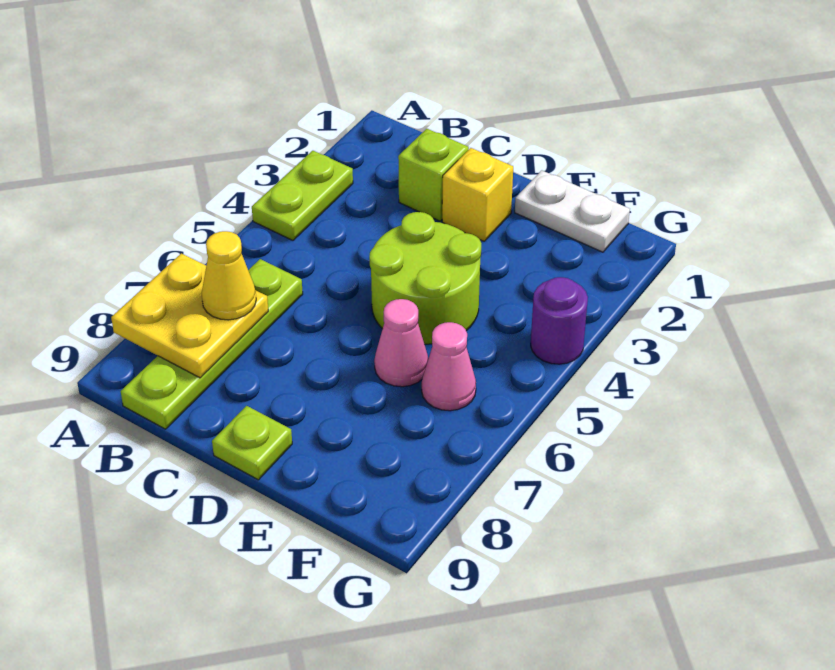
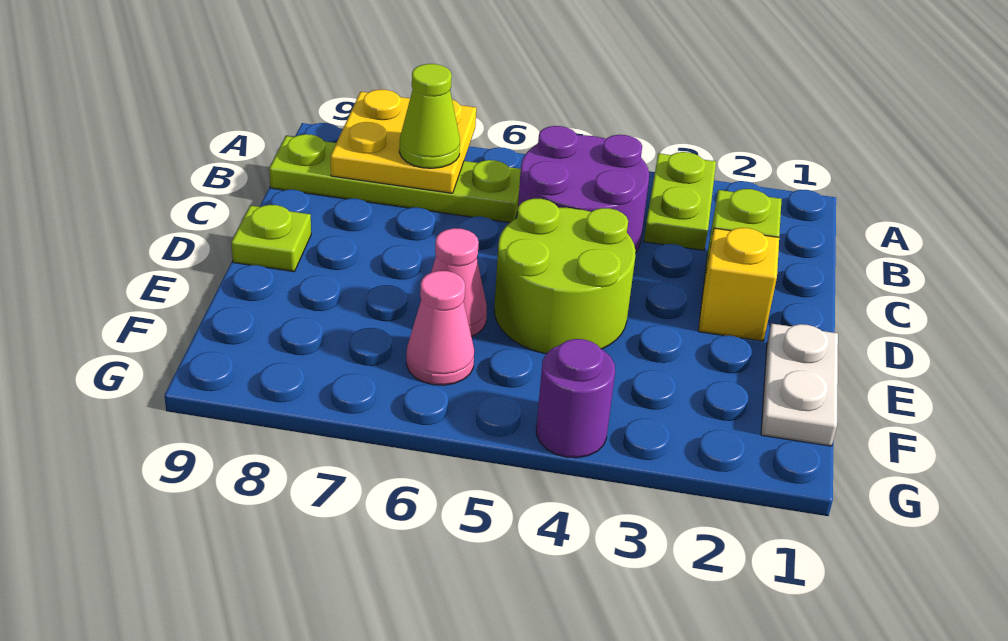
lime 1x2 plate [252,151,353,240] -> lime 1x2 plate turned to [644,152,716,250]
none -> purple 2x2 round brick [518,126,649,252]
yellow 1x1 cone [202,231,256,320] -> lime 1x1 cone [399,64,460,168]

